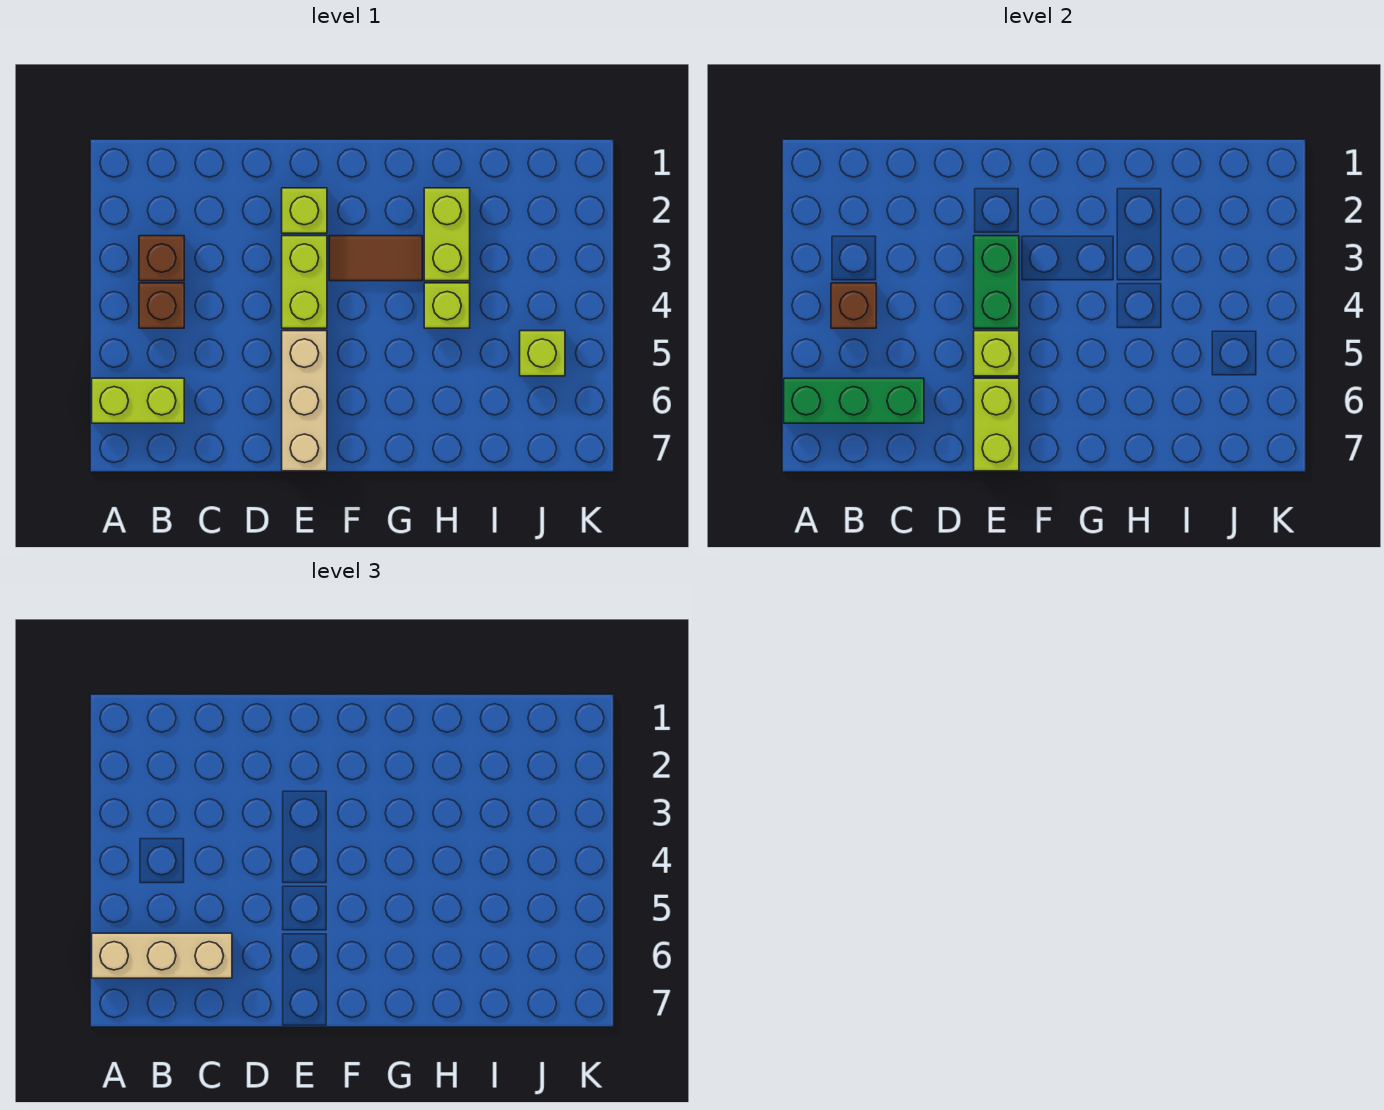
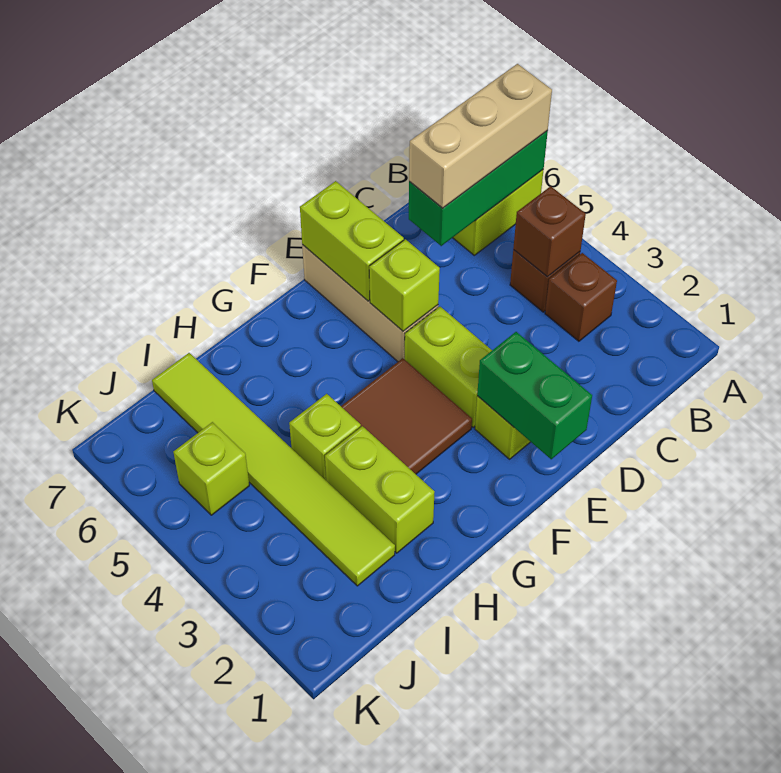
green 1x2 brick [974,236,1019,328] -> green 1x2 brick moved to [477,332,592,459]
brown 1x2 tile [329,236,422,281] -> brown 2x2 tile [341,358,472,474]
none -> lime 1x6 tile [152,353,395,586]

